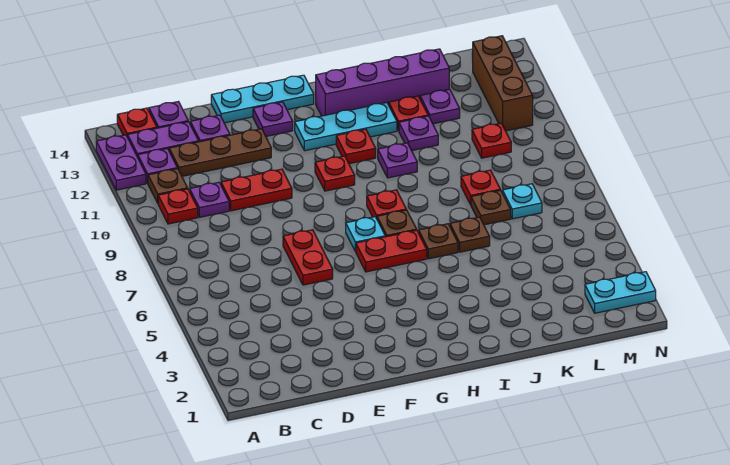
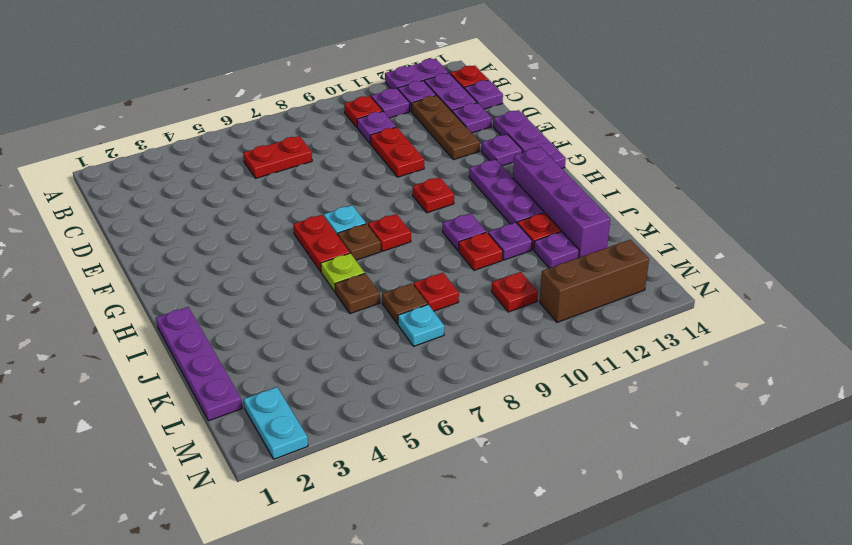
brown 1x1 plate [148,169,188,203] -> purple 1x1 plate [371,88,410,118]
red 1x2 plate [283,230,333,285] -> red 1x2 plate moved to [243,136,312,178]
cyan 1x3 plate [211,75,314,123] -> purple 1x3 plate [493,110,566,168]
cyan 1x3 plate [295,103,397,151] -> purple 1x3 plate [469,159,544,224]
red 1x1 plate [336,129,376,164] -> red 1x1 plate moved to [459,232,503,270]
none -> purple 1x4 plate [156,307,242,421]
brown 1x1 plate [419,224,458,259] -> lime 1x1 plate [321,253,365,292]

